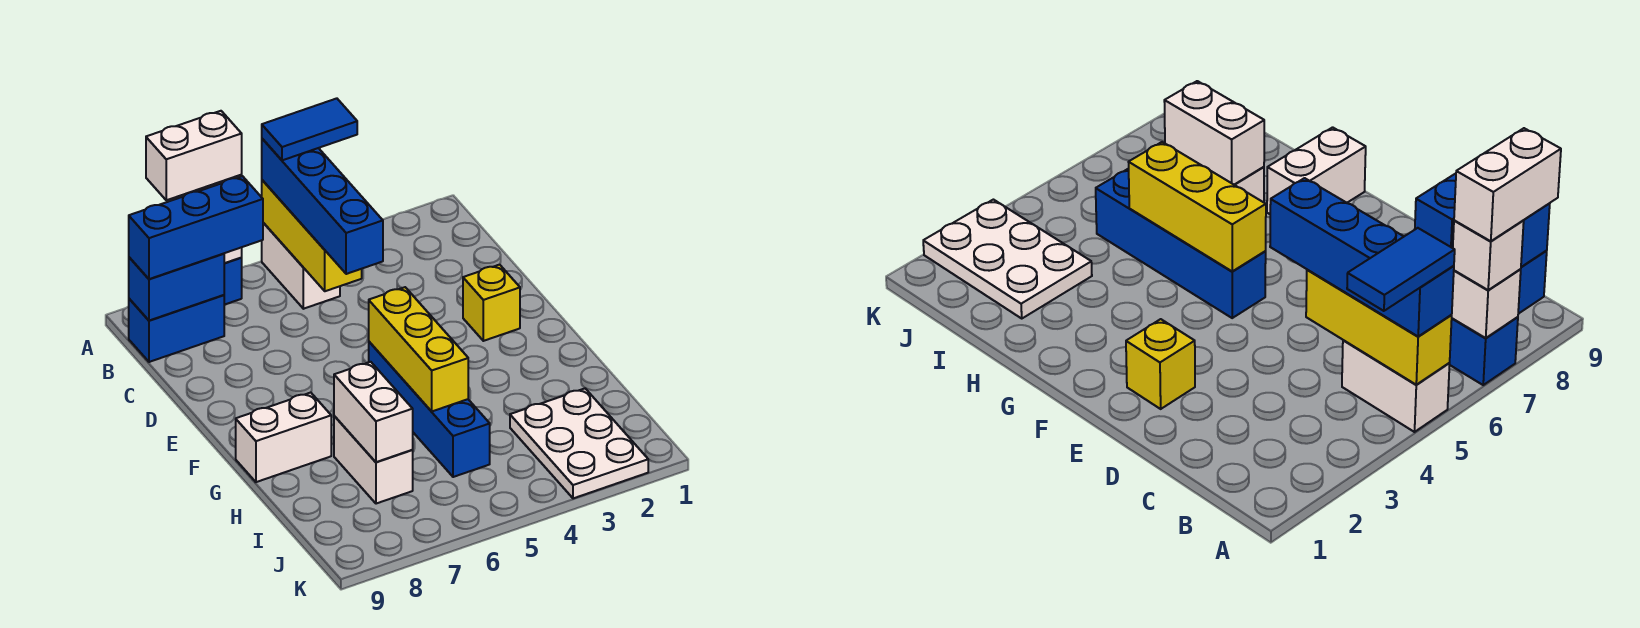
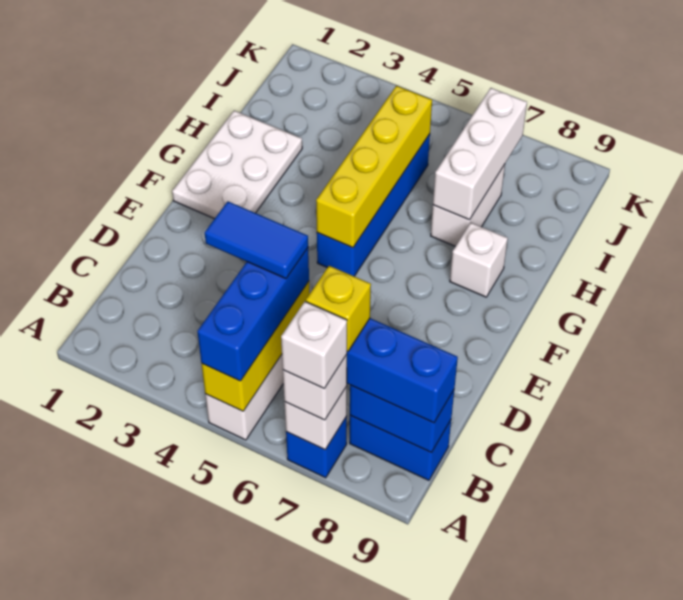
blue 1x2 tile [262,98,357,160] -> blue 1x2 tile moved to [205,202,308,279]
blue 1x4 brick [262,139,383,274] -> blue 1x3 brick [197,248,309,381]
white 1x2 brick [146,111,242,200] -> white 1x1 brick [281,302,347,388]
yellow 1x1 brick [463,265,520,341] -> yellow 1x1 brick moved to [306,266,371,352]
yellow 1x3 brick [369,287,468,411] -> yellow 1x4 brick [316,86,432,248]
white 1x2 brick [236,393,331,482] -> white 1x1 brick [450,223,508,297]
white 1x2 brick [334,362,413,462] -> white 1x3 brick [433,88,527,220]
white 2x3 plate [510,389,648,498] -> white 2x3 plate moved to [172,111,302,219]

